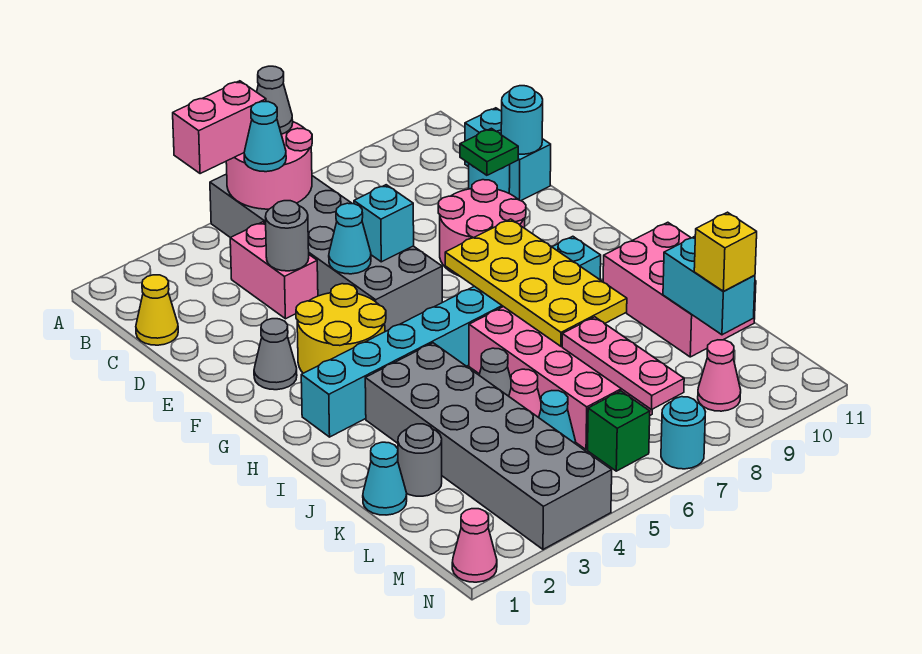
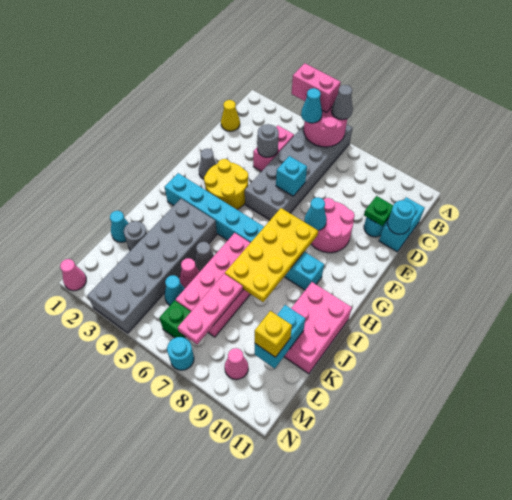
cyan 1x1 cone [329,203,371,274] -> cyan 1x1 cone moved to [304,197,327,230]

